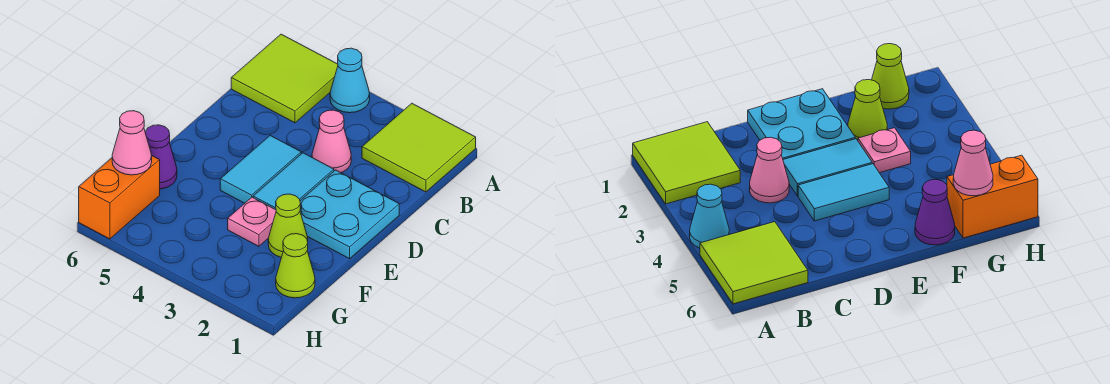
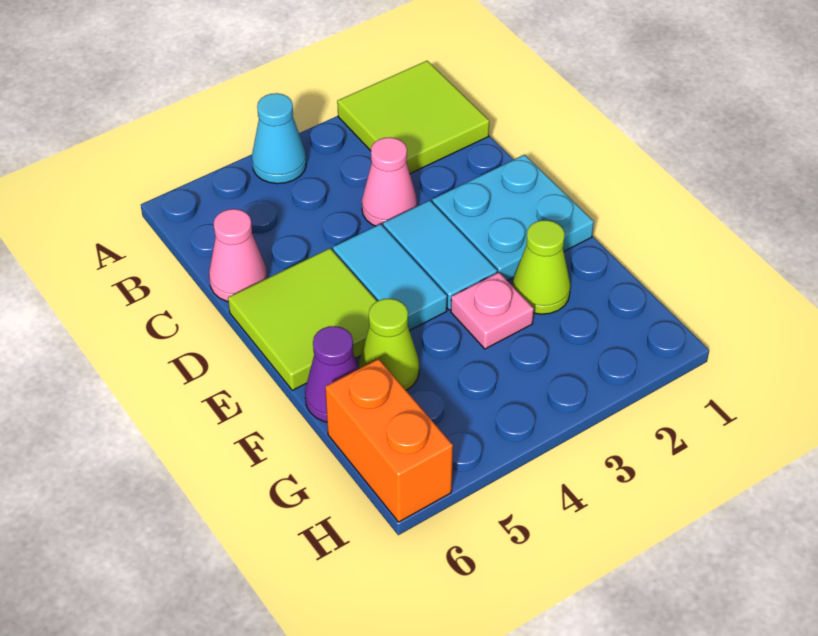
lime 2x2 tile [231,34,338,123] -> lime 2x2 tile moved to [228,248,377,390]
lime 1x1 cone [276,234,315,298] -> lime 1x1 cone moved to [359,299,419,390]
pink 1x1 cone [112,111,152,175] -> pink 1x1 cone moved to [209,209,267,302]

